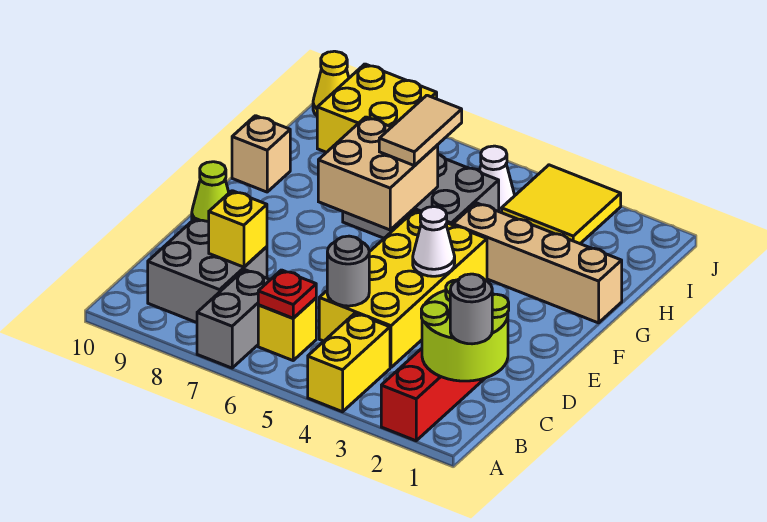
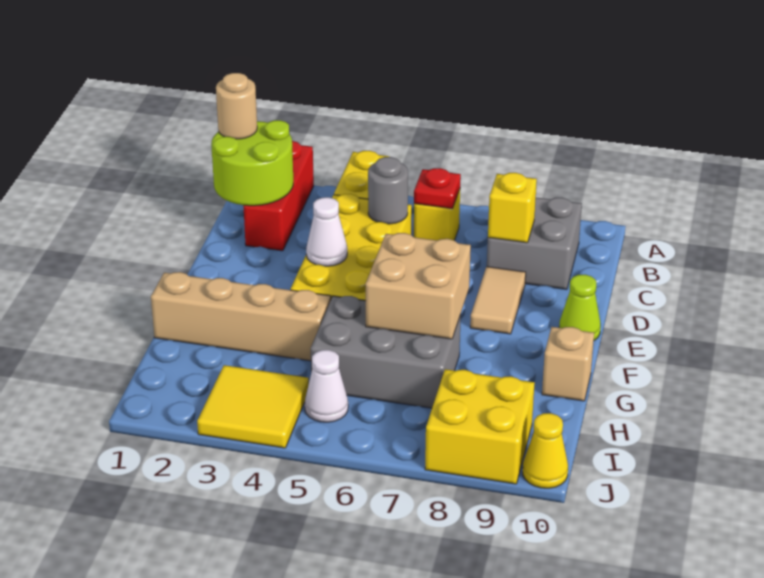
grey 1x2 brick [197,270,270,368] -> none
grey 1x1 round brick [450,274,492,344] -> tan 1x1 round brick [216,73,257,139]
tan 1x2 tile [379,95,462,165] -> tan 1x2 tile moved to [470,267,526,334]

